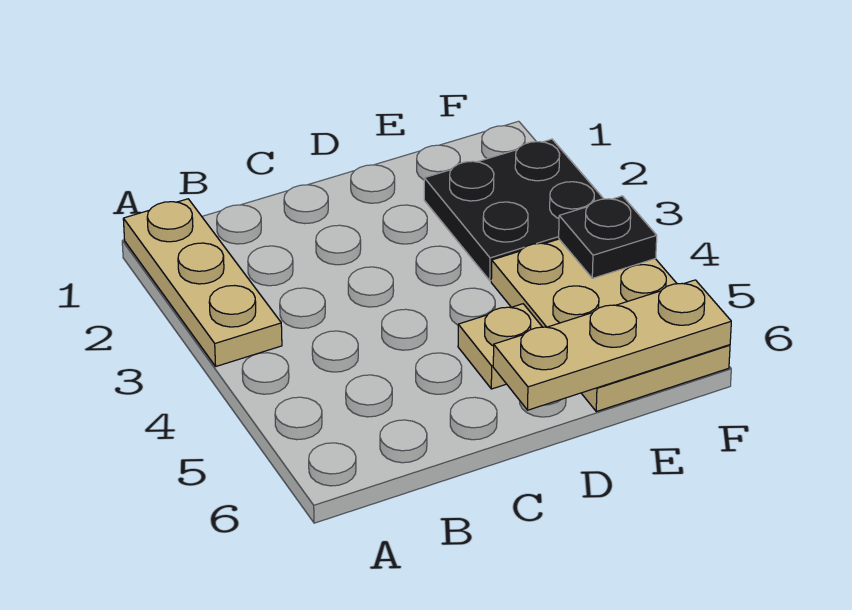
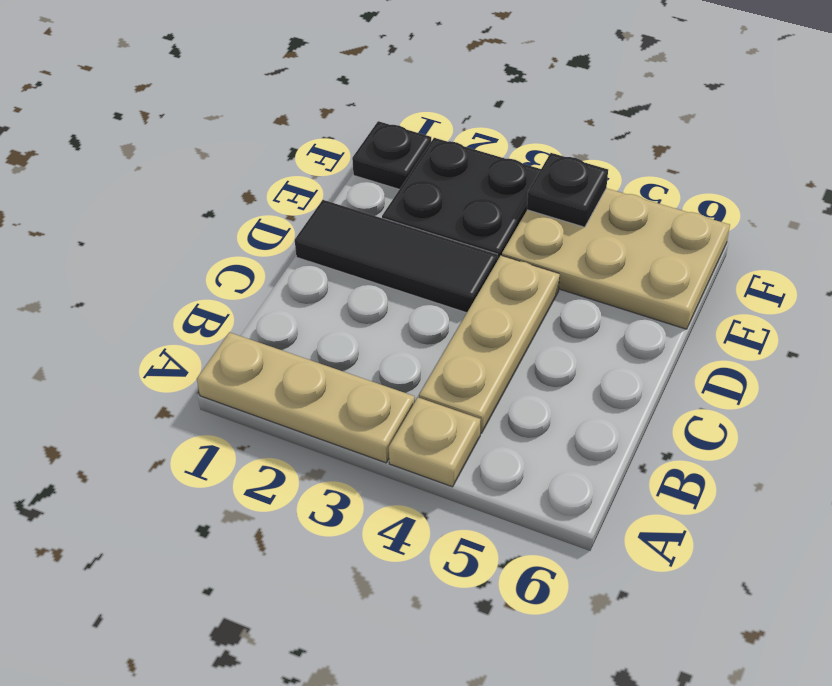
none -> black 1x3 tile [295,200,498,313]
tan 1x1 plate [458,304,542,389] -> tan 1x1 plate moved to [389,398,481,487]
tan 1x3 plate [493,280,731,410] -> tan 1x3 plate moved to [419,256,560,433]
none -> black 1x1 plate [352,121,431,189]

